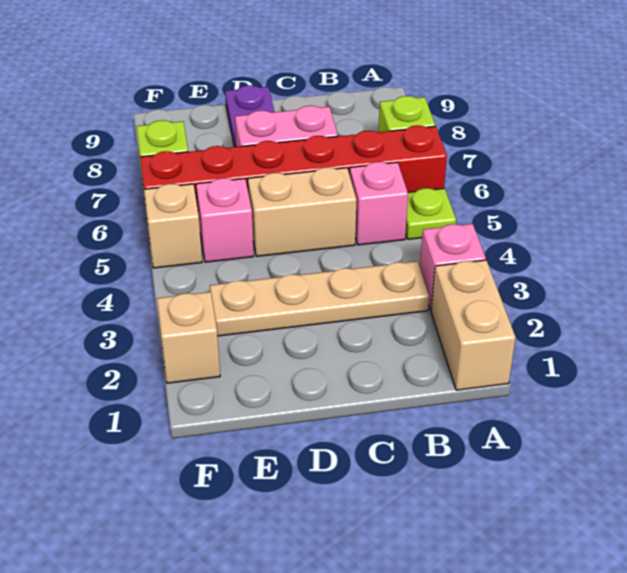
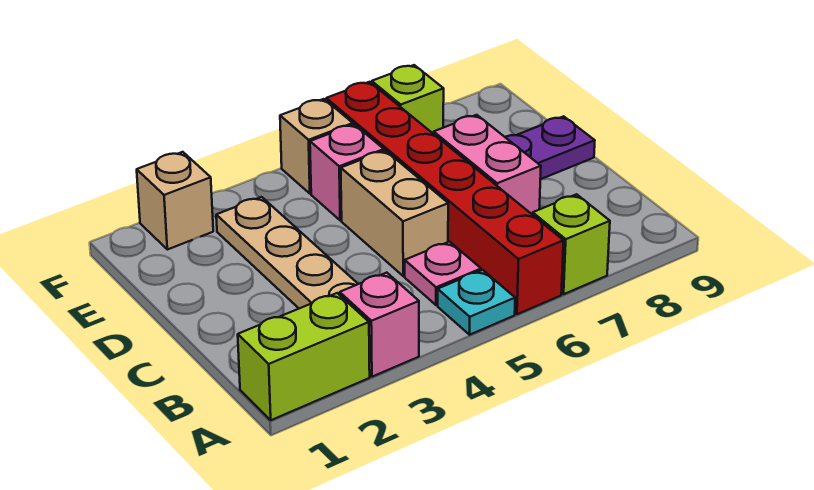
tan 1x2 brick [431,260,516,390] -> lime 1x2 brick [238,293,370,420]
lime 1x1 plate [406,188,456,239] -> cyan 1x1 plate [438,270,515,335]
pink 1x1 brick [350,162,408,245] -> pink 1x1 plate [405,242,481,305]

